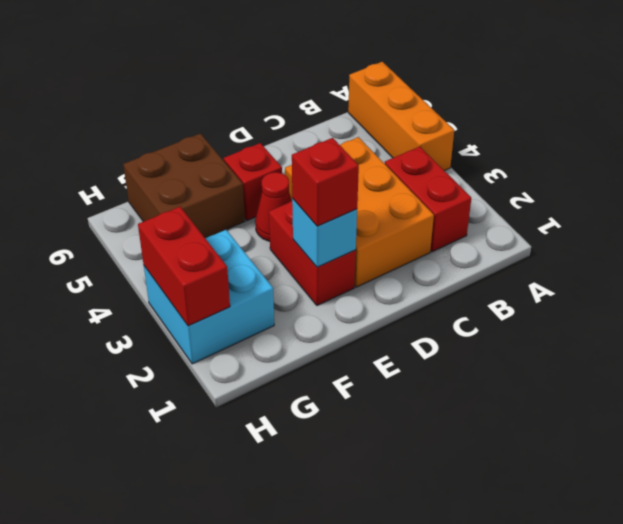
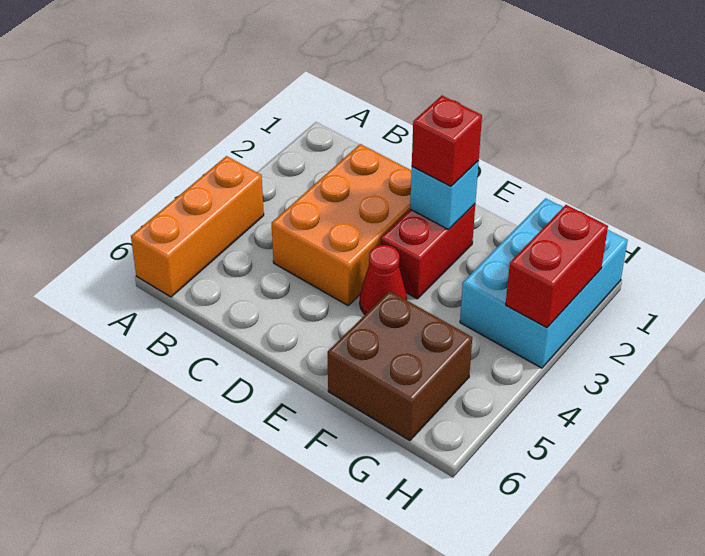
red 1x2 brick [385,147,471,252] -> none
red 1x1 brick [224,143,282,221] -> none
cyan 2x2 brick [144,230,274,364] -> cyan 2x3 brick [460,198,628,368]

